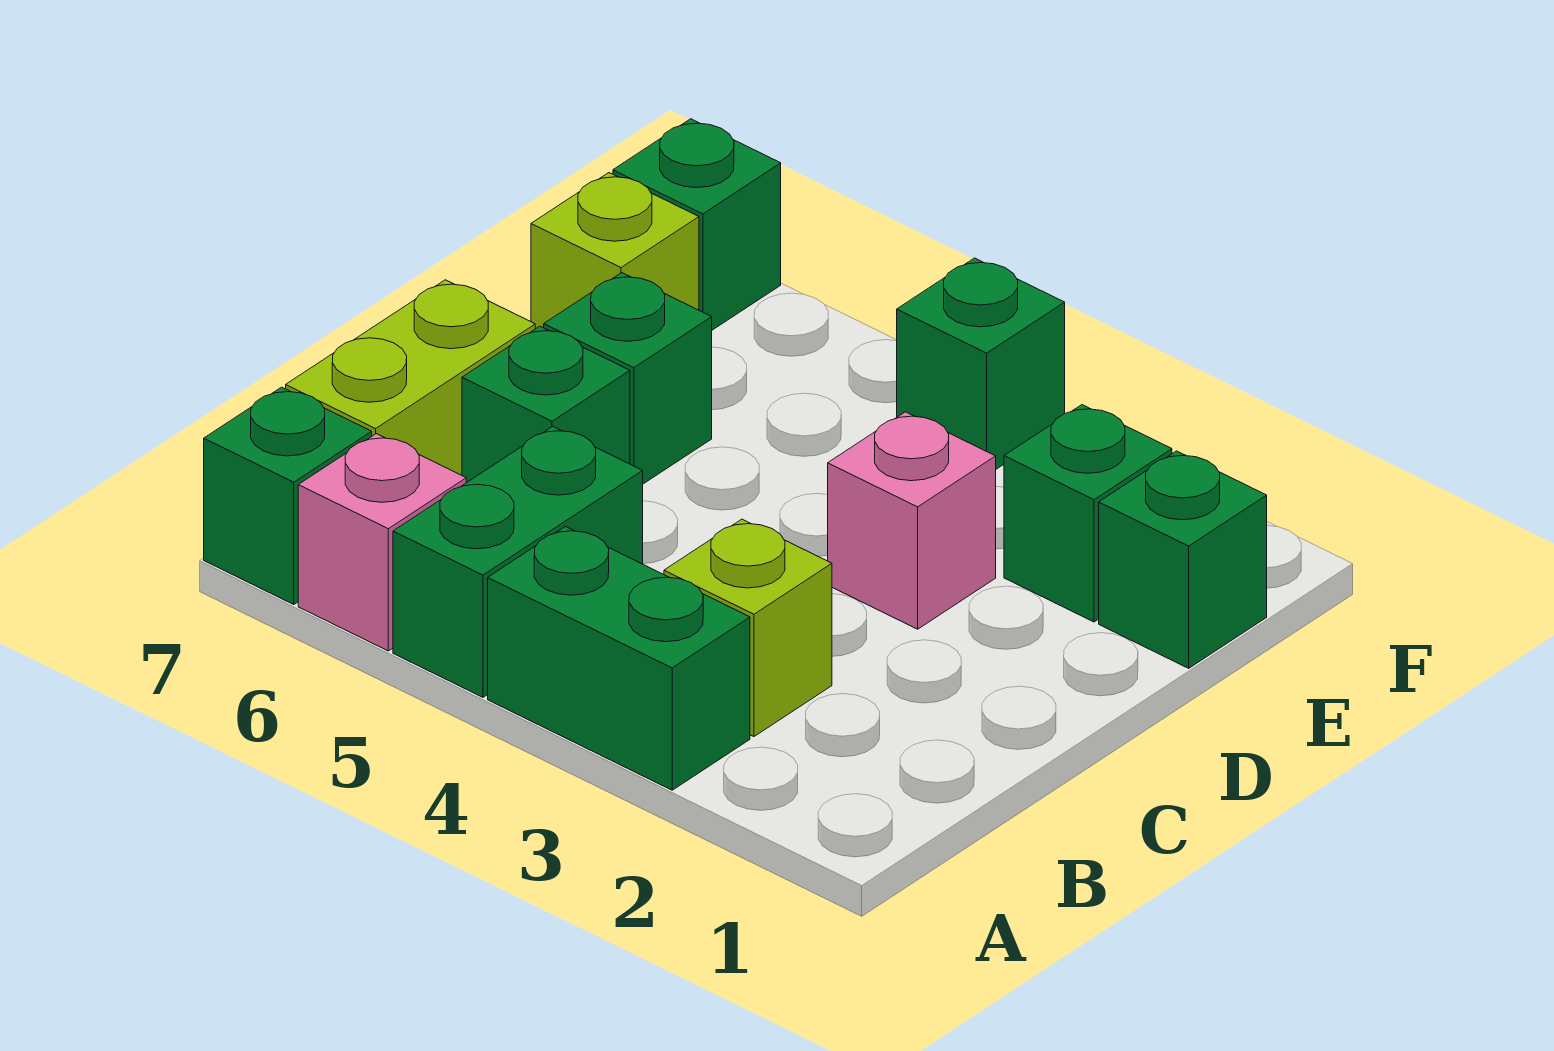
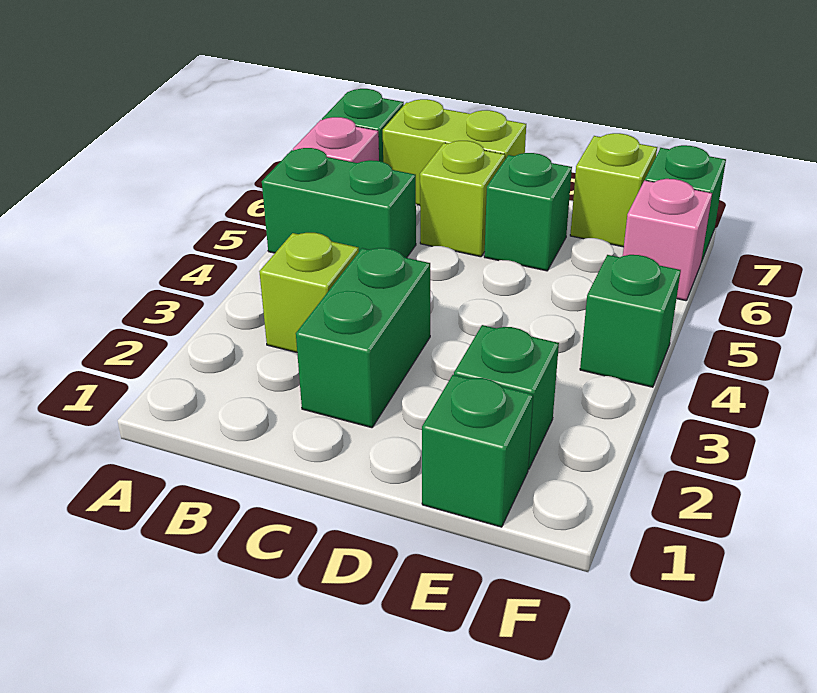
green 1x2 brick [488,527,750,790] -> green 1x2 brick moved to [296,248,430,428]
green 1x1 brick [462,326,630,483] -> lime 1x1 brick [420,141,505,257]
pink 1x1 brick [828,412,996,629] -> pink 1x1 brick moved to [623,179,712,301]

